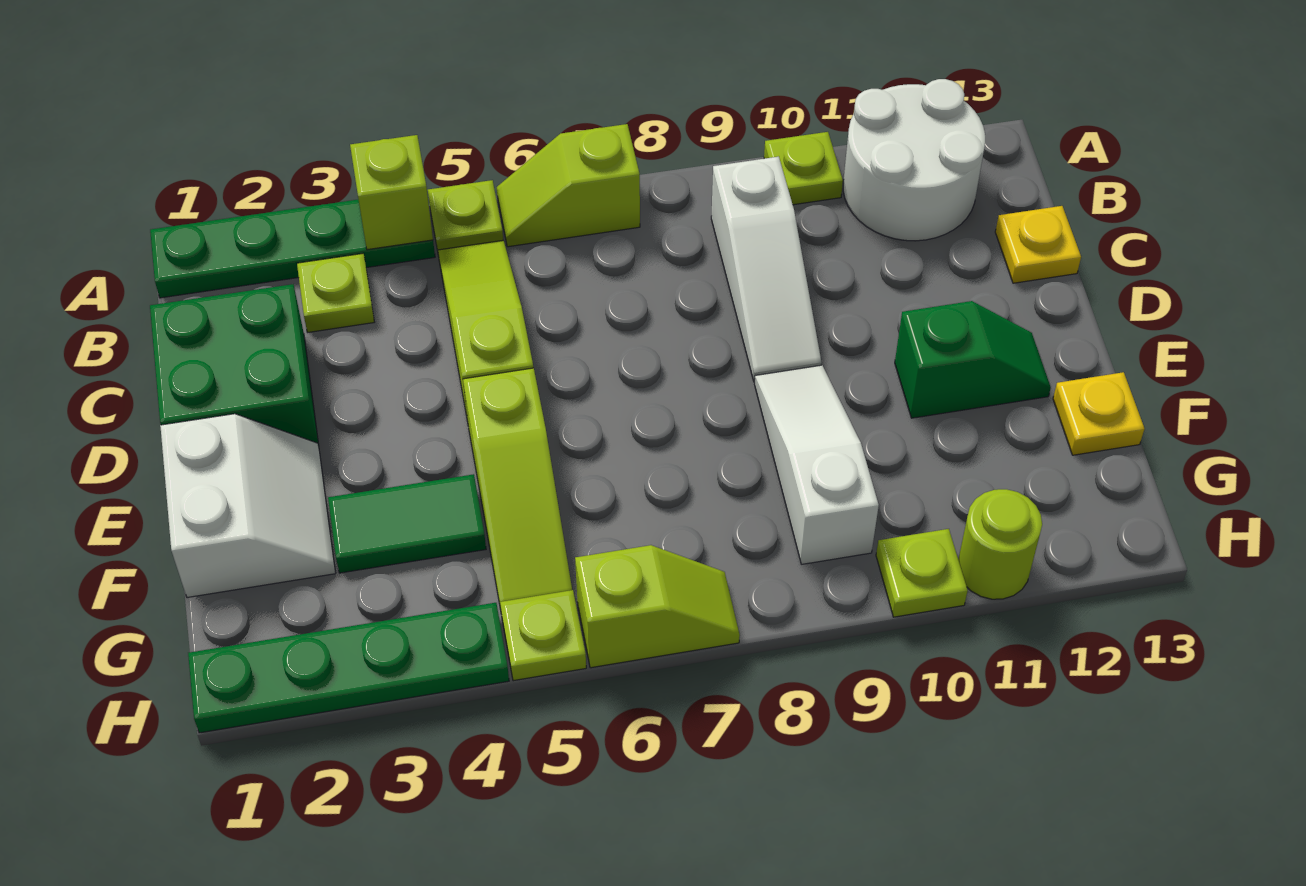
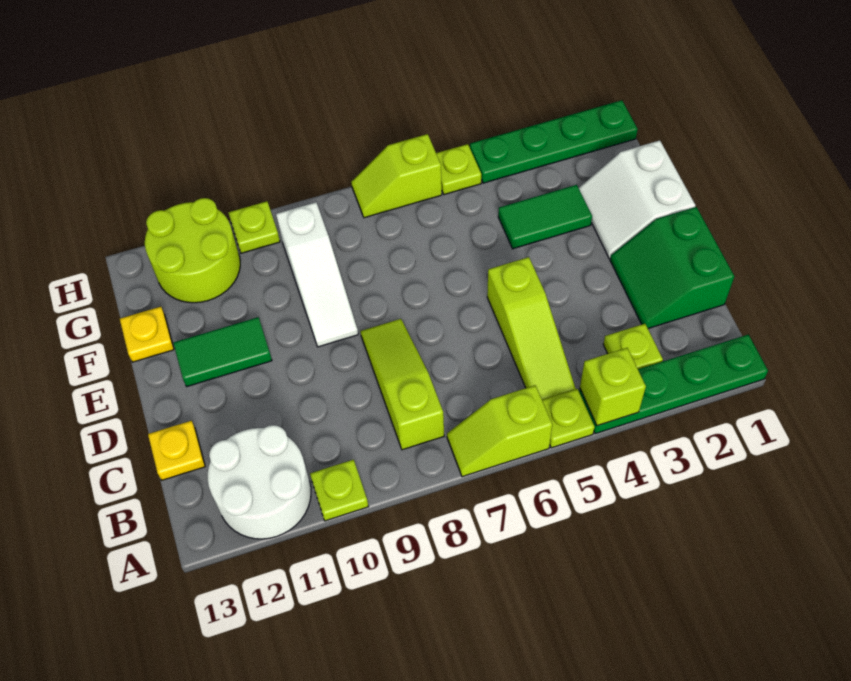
lime 1x2 slope [497,124,640,247] -> lime 1x2 slope turned to [447,385,552,477]
white 1x3 slope [711,157,822,382] -> none
green 2x2 brick [150,284,319,447] -> green 2x2 slope [610,207,734,328]
lime 1x3 slope [463,368,572,609] -> lime 1x3 slope moved to [360,319,444,450]
green 1x2 slope [895,301,1051,418] -> green 1x2 tile [173,317,272,387]
lime 1x1 round brick [958,489,1042,599] -> lime 2x2 round brick [145,198,240,303]

